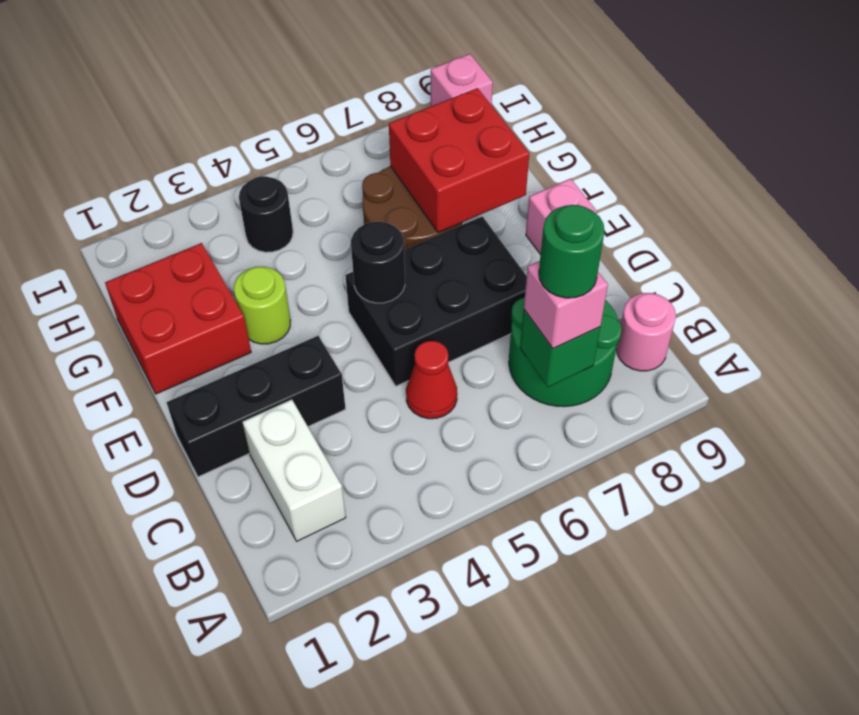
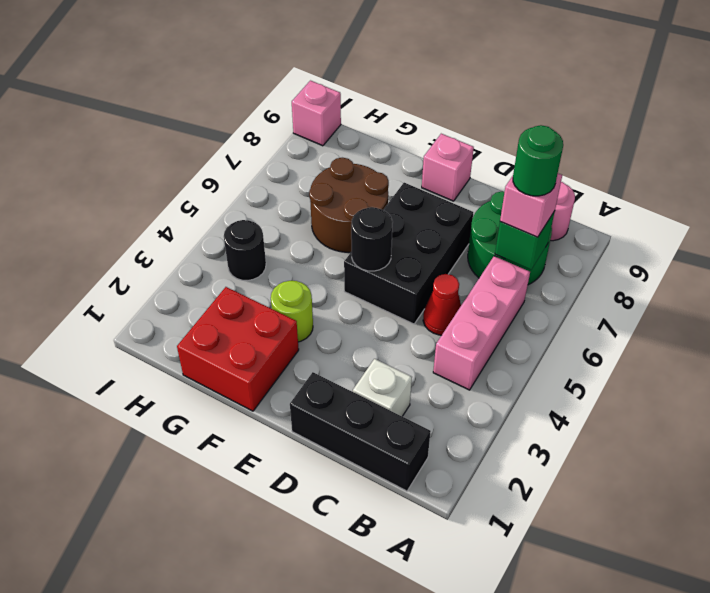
white 1x2 brick [242,399,346,541] -> white 1x1 brick [353,359,412,416]
none -> pink 1x3 brick [433,256,530,390]
black 1x3 brick [167,336,345,477] -> black 1x3 brick turned to [290,372,431,491]
red 2x2 brick [389,88,529,233] -> none

